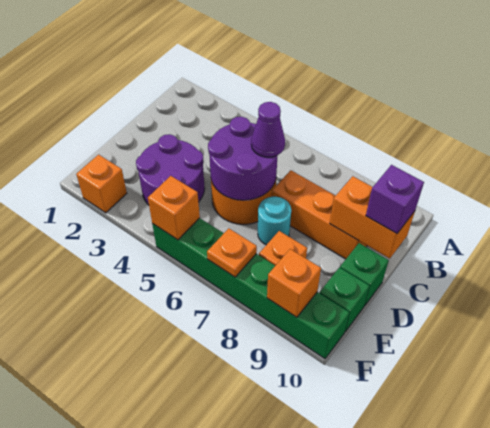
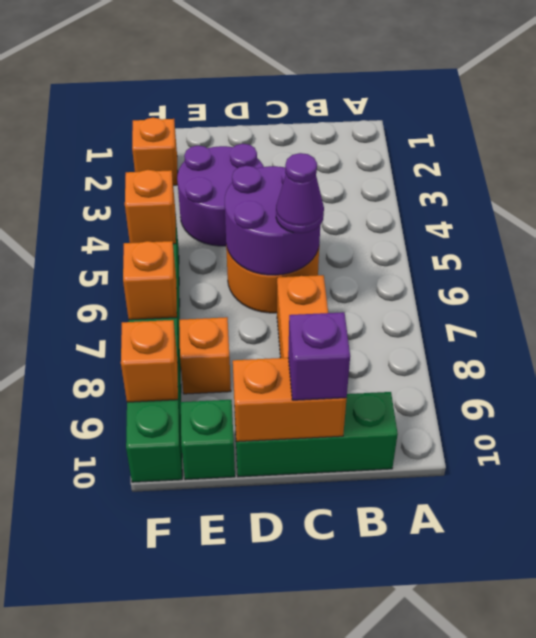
orange 1x2 brick [330,176,415,259] -> orange 1x2 brick turned to [233,358,347,442]
cyan 1x1 round brick [258,196,291,245] -> none
green 1x1 brick [340,243,389,306] -> green 1x3 brick [234,392,398,477]
orange 1x1 plate [207,228,257,277] -> orange 1x1 brick [123,241,177,320]

